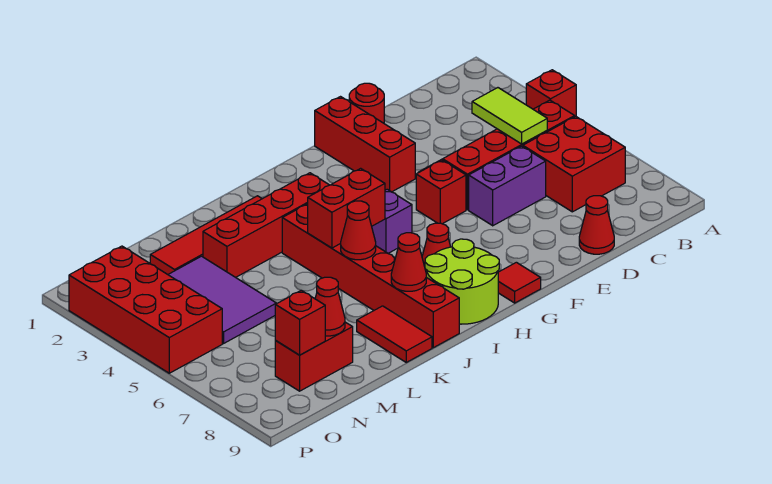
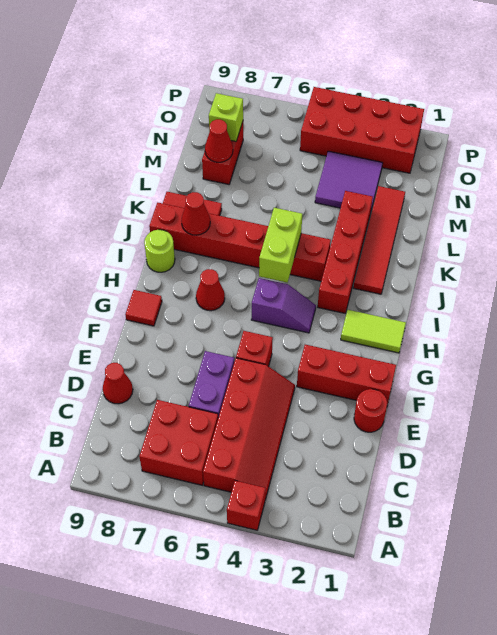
lime 1x2 tile [472,88,547,144] -> lime 1x2 tile moved to [341,310,406,353]
lime 2x2 round brick [425,239,499,324] -> lime 1x1 round brick [144,230,175,272]
red 1x2 brick [308,168,385,248] -> lime 1x2 brick [259,208,302,282]
red 1x1 cone [341,201,376,260] -> none
purple 2x3 tile [168,256,276,344] -> purple 2x2 tile [315,151,383,210]
red 1x1 brick [275,290,325,355] -> lime 1x1 brick [209,93,243,141]

